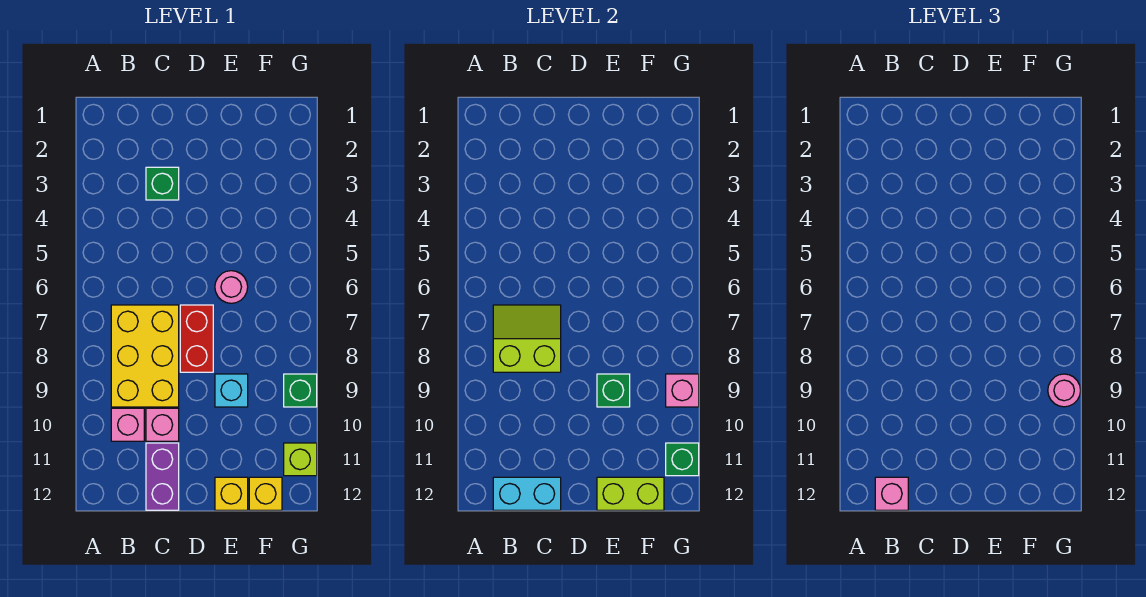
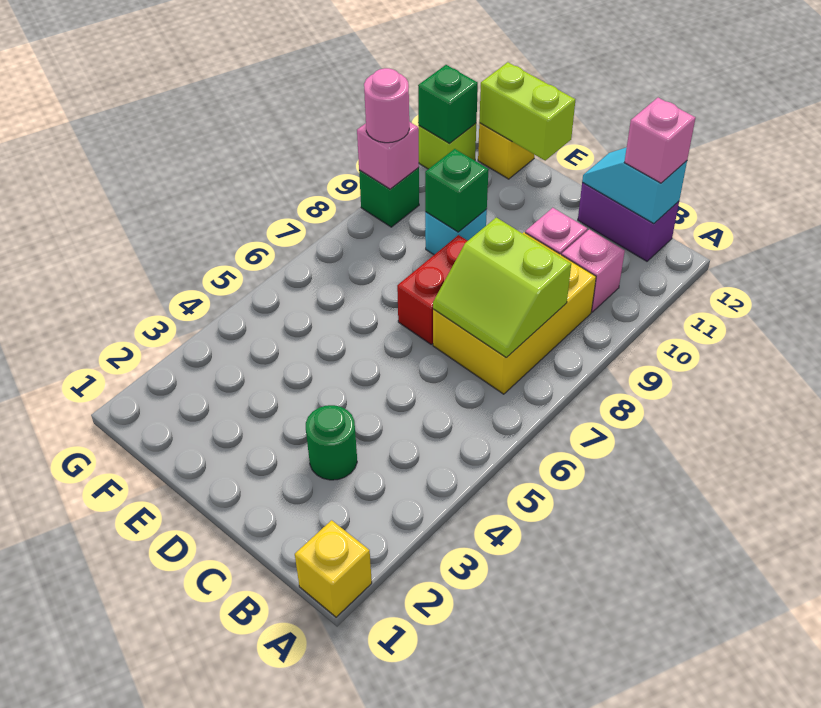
cyan 1x2 brick [493,477,561,510] -> cyan 1x2 slope [582,147,687,224]
green 1x1 brick [146,167,179,200] -> green 1x1 round brick [306,405,357,480]
purple 1x2 brick [146,443,179,510] -> purple 1x2 brick turned to [578,183,679,261]
pink 1x1 round brick [215,271,248,303] -> none
yellow 1x1 brick [215,477,248,510] -> yellow 1x1 brick moved to [295,520,372,617]

